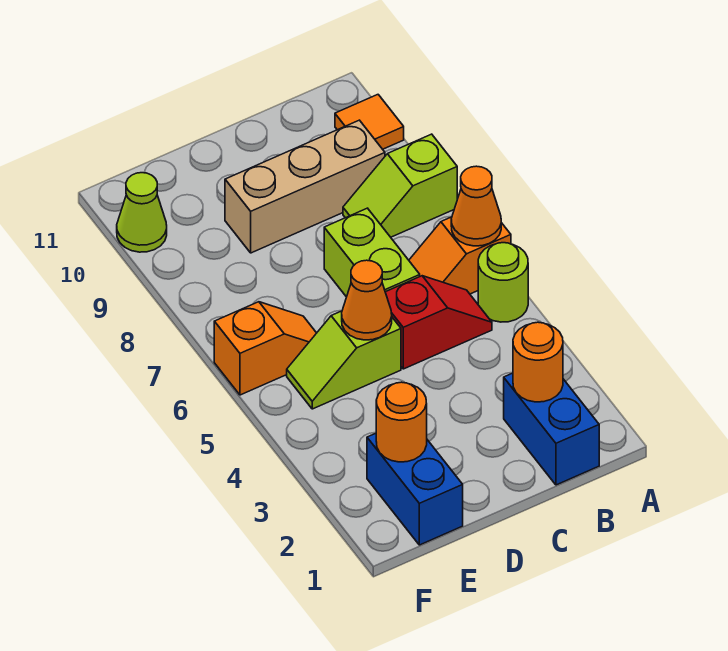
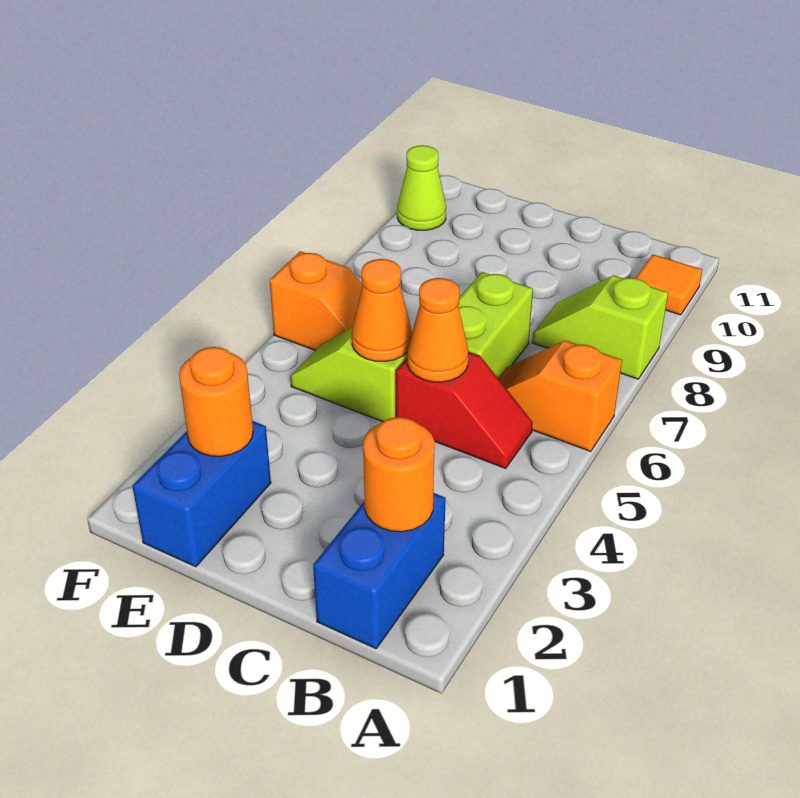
lime 1x1 round brick [478,243,528,322] -> none
orange 1x1 cone [451,166,501,246] -> orange 1x1 cone moved to [407,278,468,382]
tan 1x3 brick [225,120,385,253] -> none

